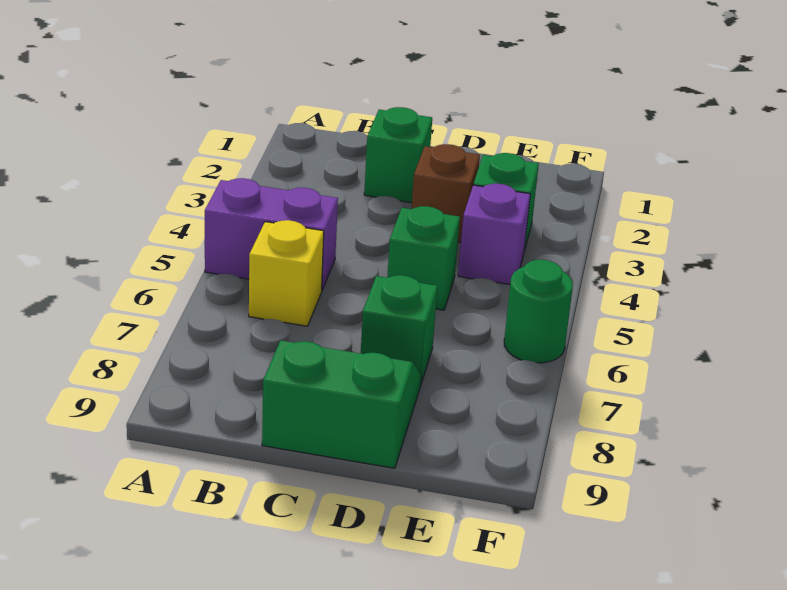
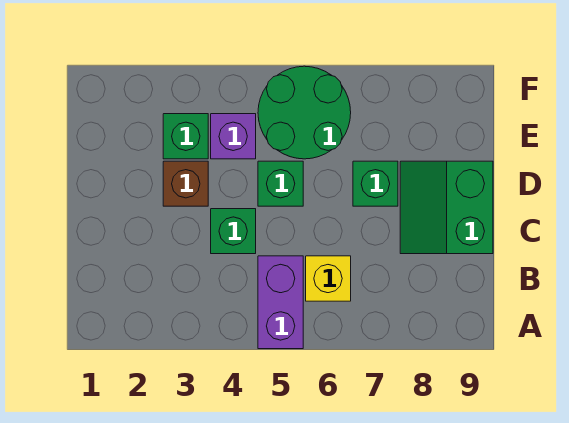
green 1x1 brick [364,107,432,203] -> green 1x1 brick moved to [211,209,256,254]
green 1x1 round brick [504,260,573,363] -> green 2x2 round brick [258,66,351,159]

